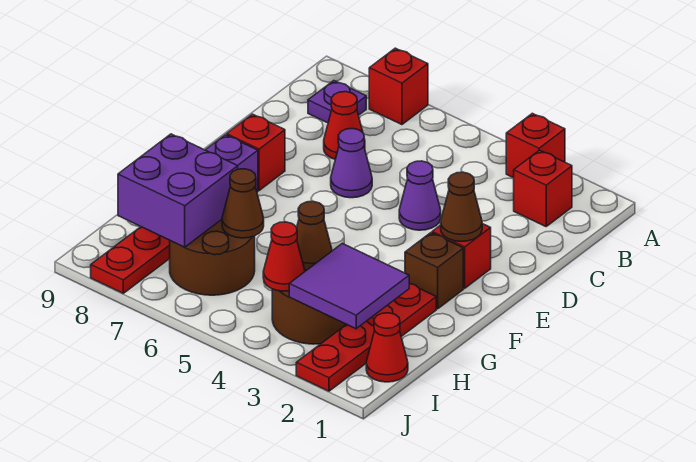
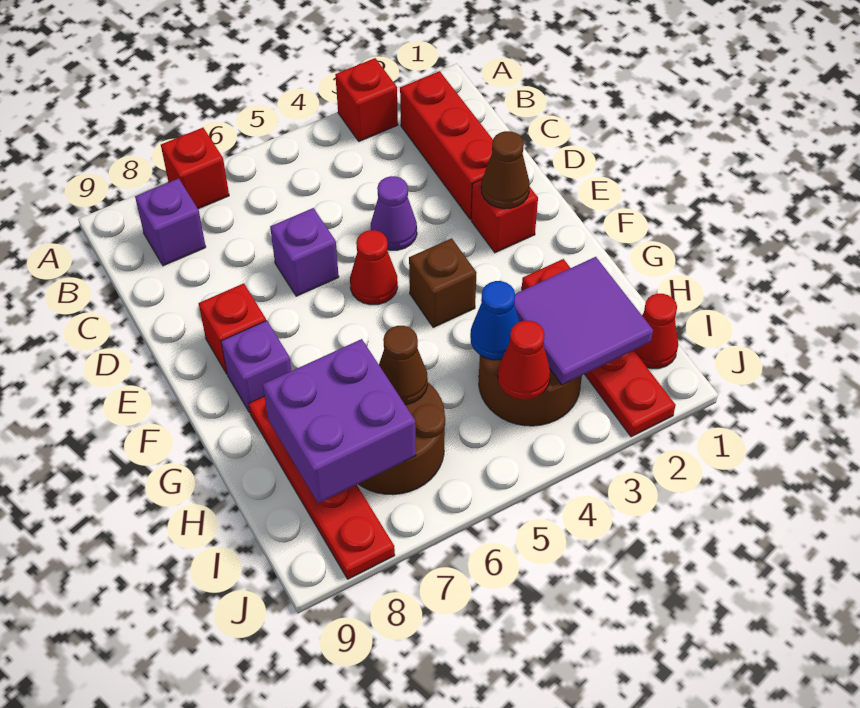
red 1x1 brick [514,150,572,226] -> red 1x3 brick [400,71,493,219]
purple 1x1 plate [308,81,366,123] -> purple 1x1 brick [135,178,206,266]
red 1x1 cone [324,92,365,159] -> red 1x1 cone moved to [350,230,398,305]
purple 1x1 cone [331,129,372,198] -> purple 1x1 brick [270,208,339,296]
brown 1x1 brick [405,233,463,309] -> brown 1x1 brick moved to [409,238,477,327]
brown 1x1 cone [297,201,332,270] -> blue 1x1 cone [470,281,519,360]

